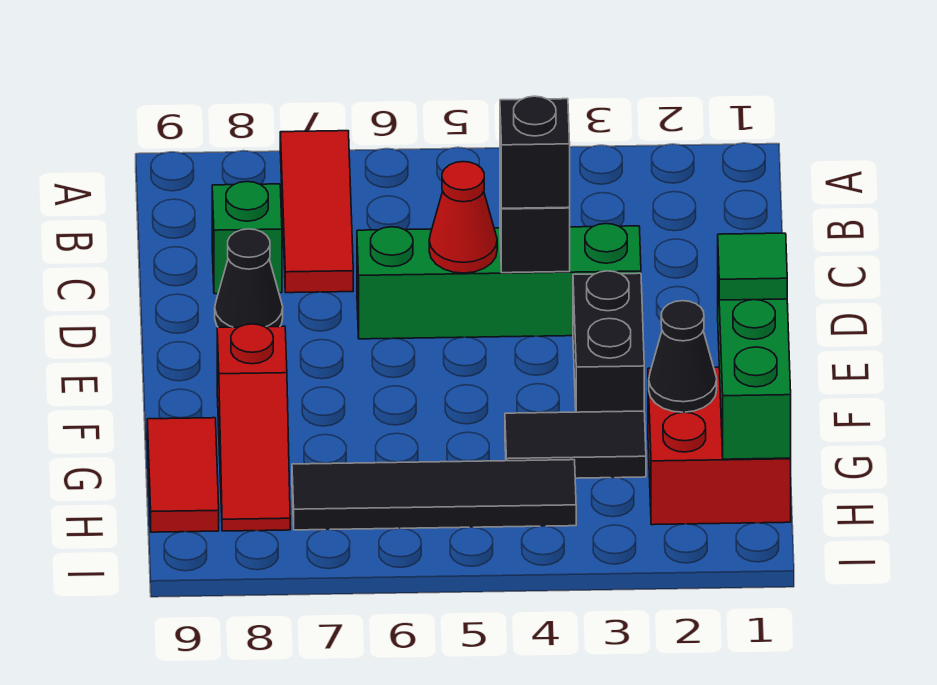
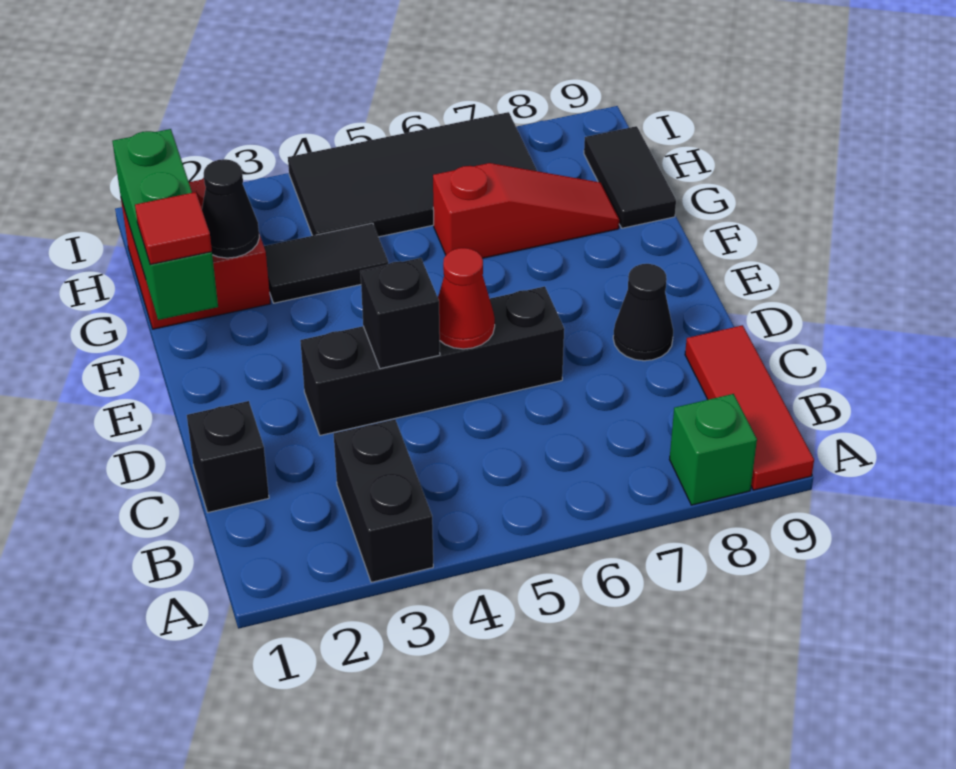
red 1x3 tile [280,131,353,293] -> red 1x3 tile moved to [685,325,814,490]
green 1x1 brick [212,182,282,294] -> green 1x1 brick moved to [670,394,757,505]
green 1x4 brick [357,224,641,339] -> black 1x4 brick [300,286,564,435]
black 1x1 brick [500,96,570,209] -> black 1x1 brick moved to [187,401,269,512]
black 1x2 brick [573,271,644,412] -> black 1x2 brick moved to [334,419,433,582]
green 1x1 tile [718,233,787,300] -> red 1x1 tile [135,192,212,265]
red 1x3 slope [217,324,290,531] -> red 1x3 slope turned to [433,163,619,258]
red 1x2 tile [147,418,219,532] -> black 1x2 tile [584,126,676,228]
black 1x4 tile [292,460,576,530] -> black 2x4 tile [288,112,537,237]

